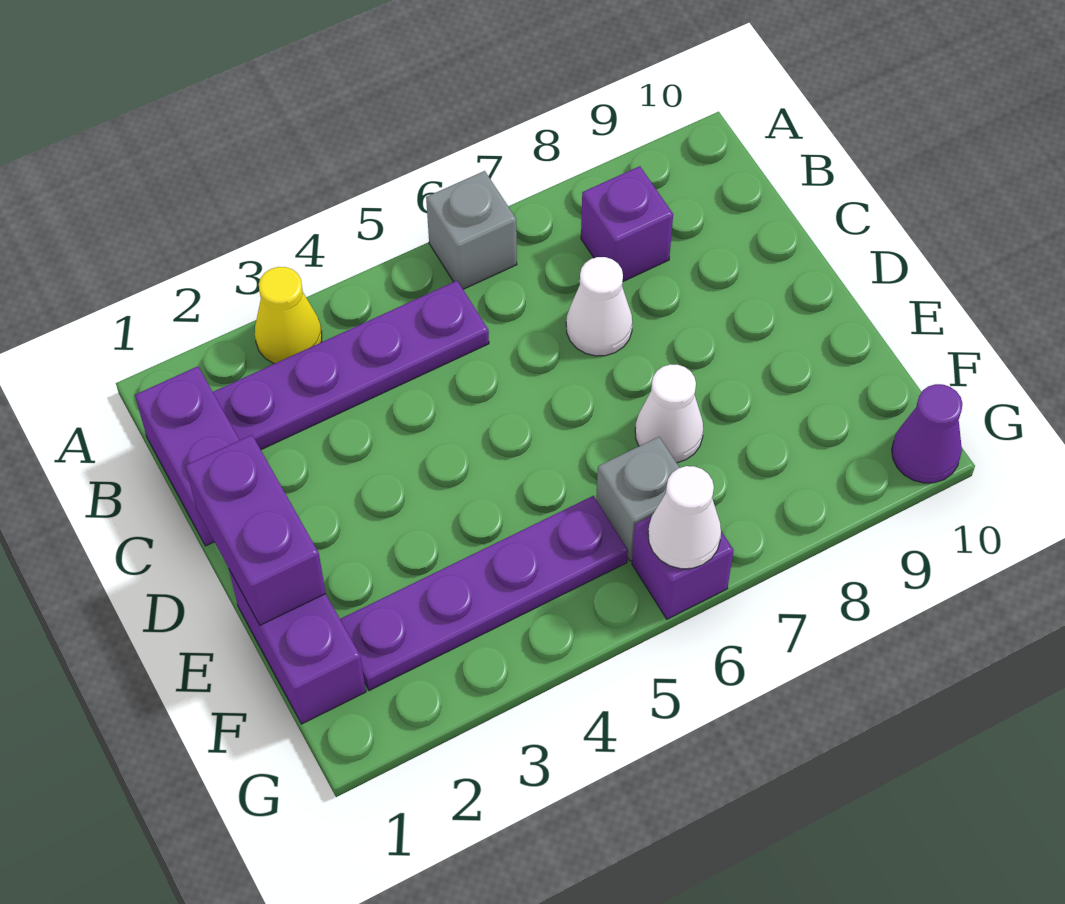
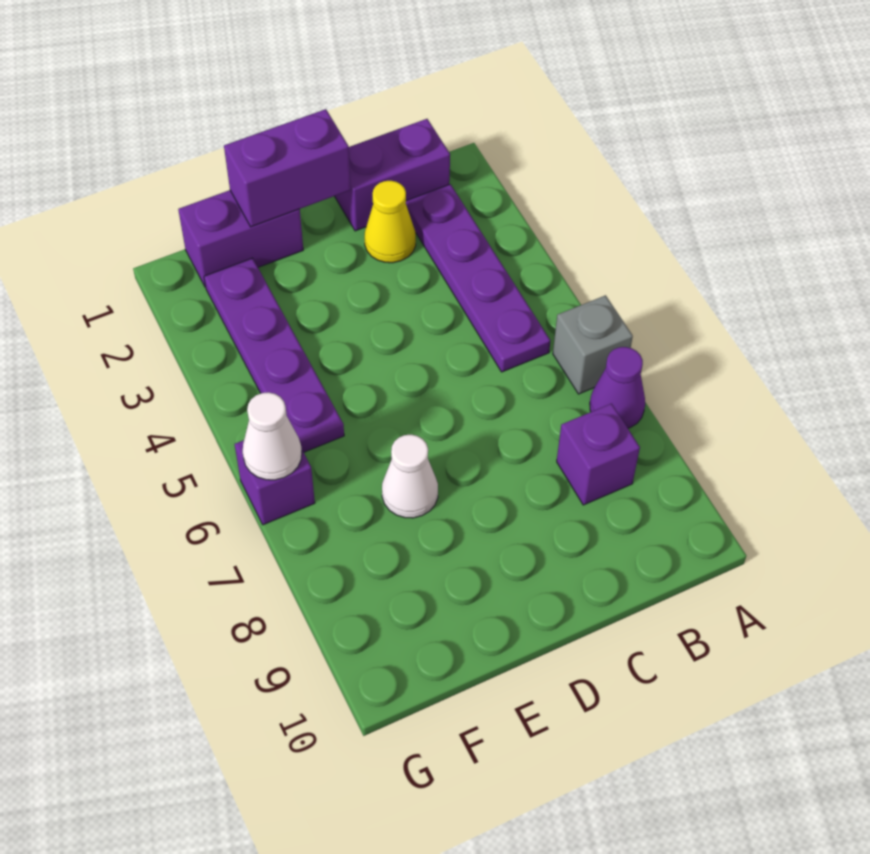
yellow 1x1 cone [255,267,322,364] -> yellow 1x1 cone moved to [364,181,416,263]
white 1x1 cone [566,257,632,356] -> none
grey 1x1 brick [596,437,680,561] -> none
purple 1x1 cone [892,384,962,483] -> purple 1x1 cone moved to [590,347,645,428]

